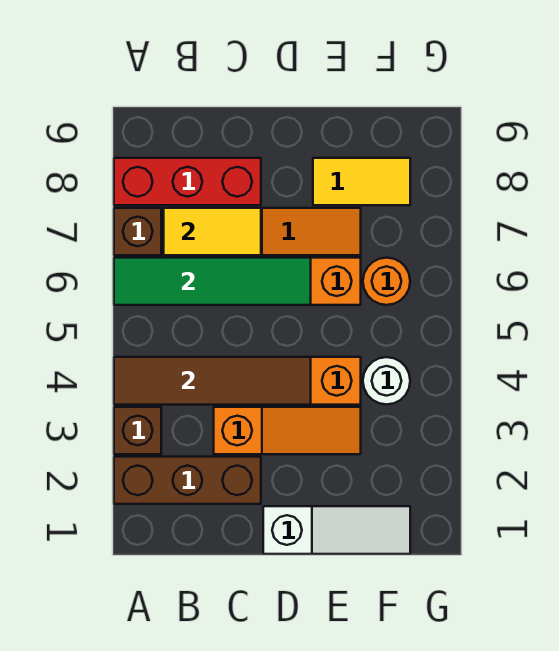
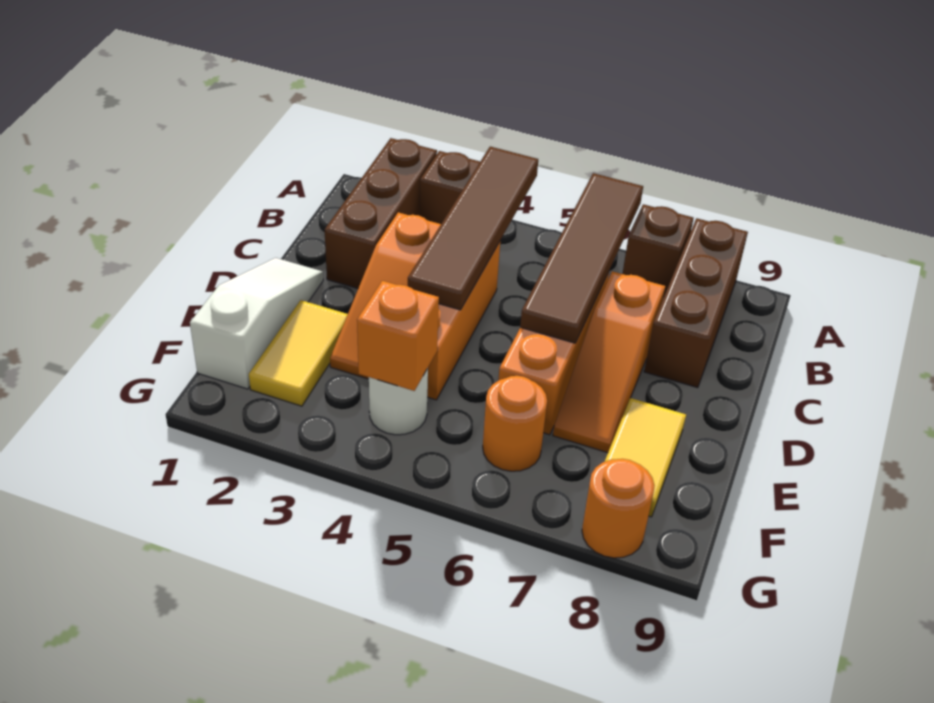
green 1x4 tile [114,258,311,305] -> brown 1x4 tile [520,173,643,343]
red 1x3 brick [114,158,261,205] -> brown 1x3 brick [644,218,748,388]
yellow 1x2 tile [164,208,261,255] -> yellow 1x2 tile moved to [249,300,348,406]
white 1x3 slope [263,506,410,554] -> white 1x3 slope turned to [190,258,323,389]
none -> orange 1x1 brick [357,281,439,391]
none -> orange 1x1 round brick [582,459,655,558]

